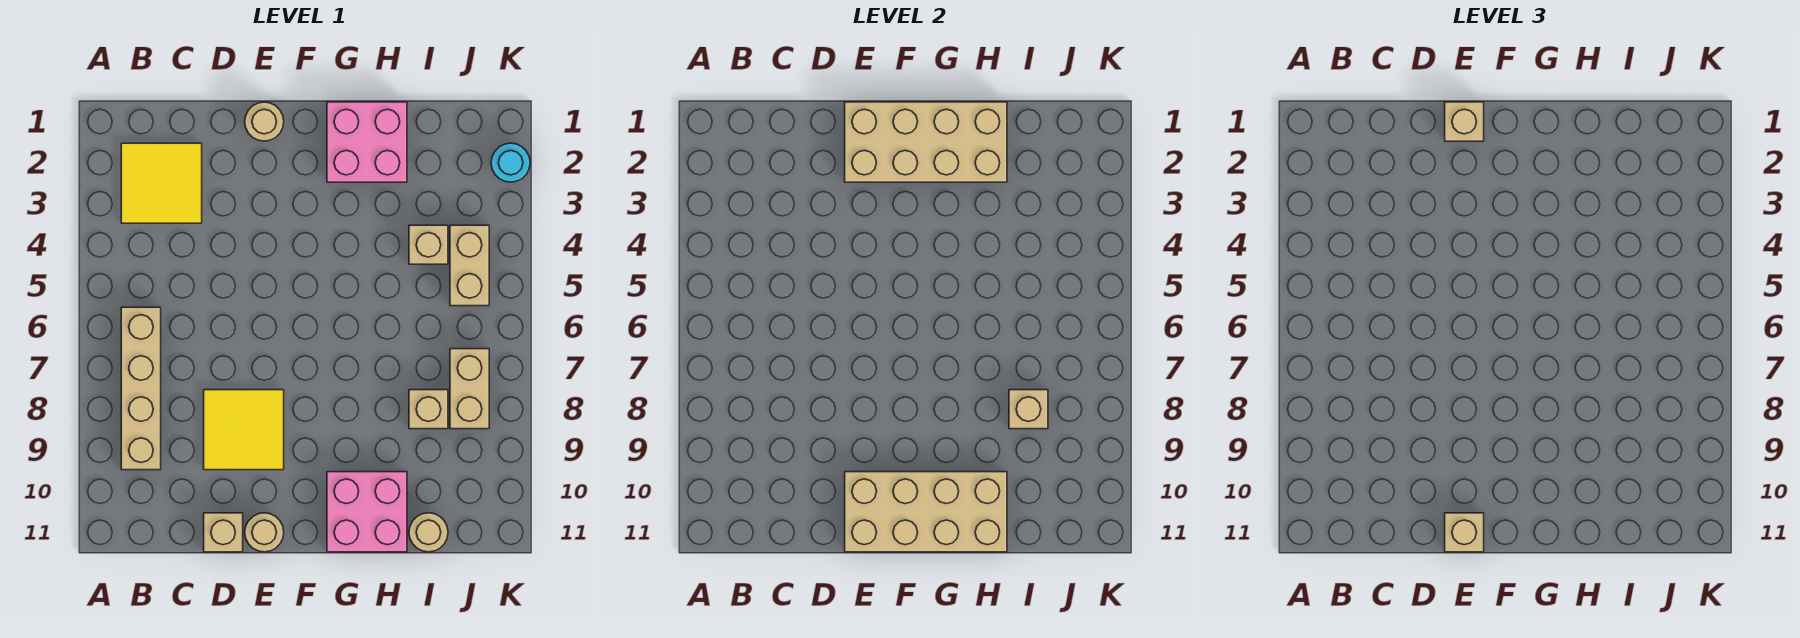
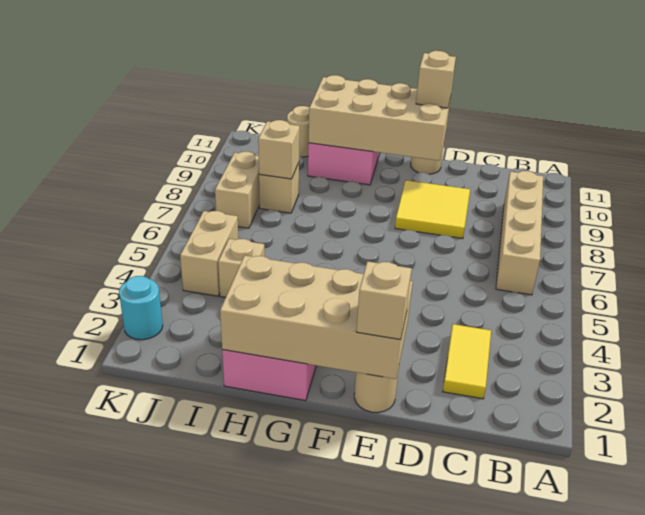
yellow 2x2 tile [121,143,202,223] -> yellow 1x2 tile [443,324,491,399]
tan 1x1 brick [204,513,243,552] -> none

